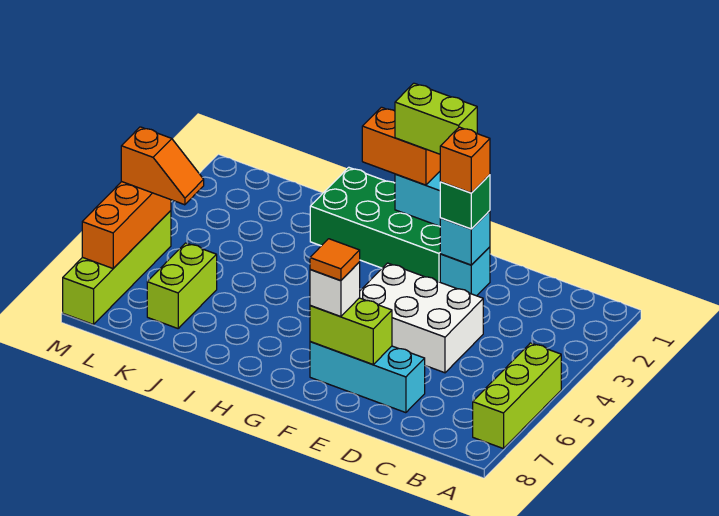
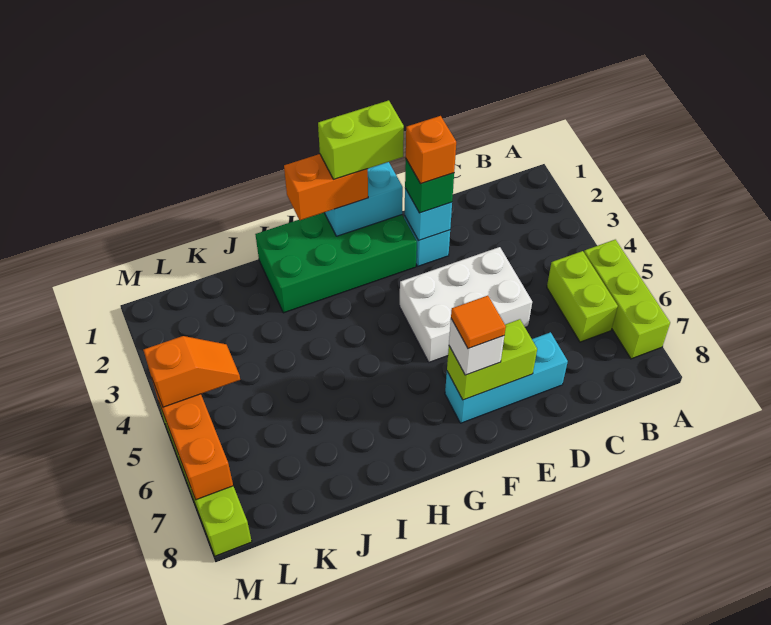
lime 1x2 brick [147,243,217,328] -> lime 1x2 brick moved to [547,251,618,342]

